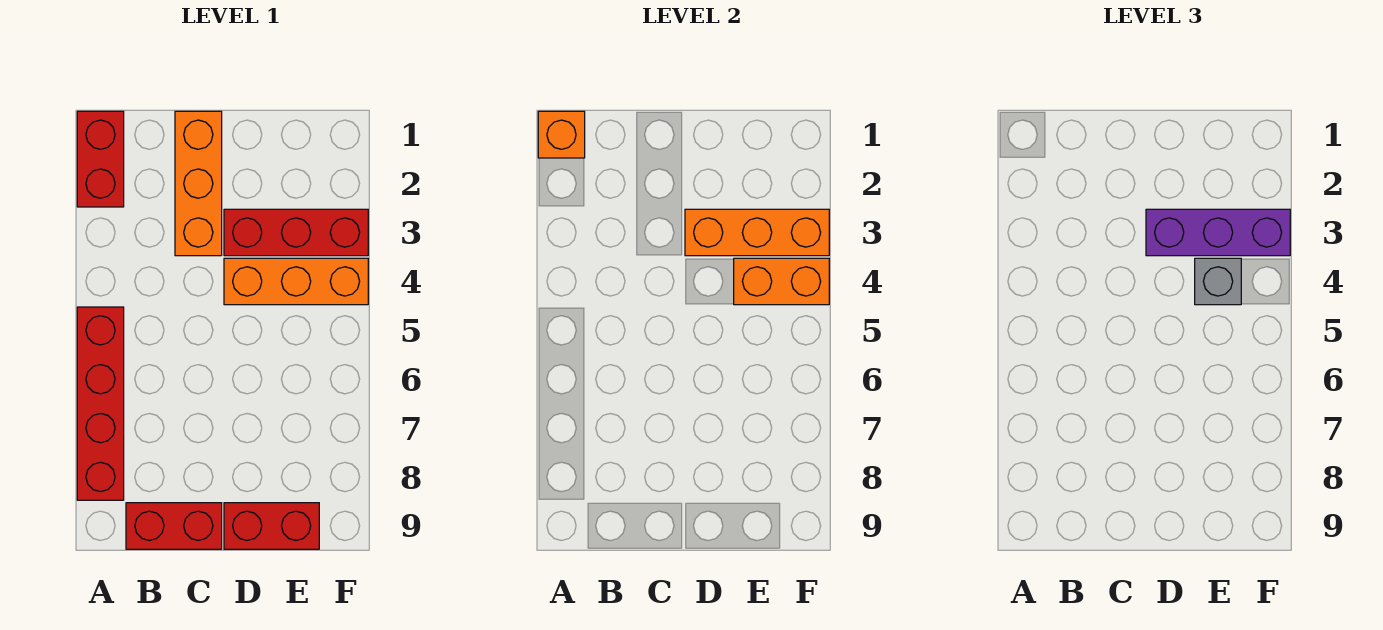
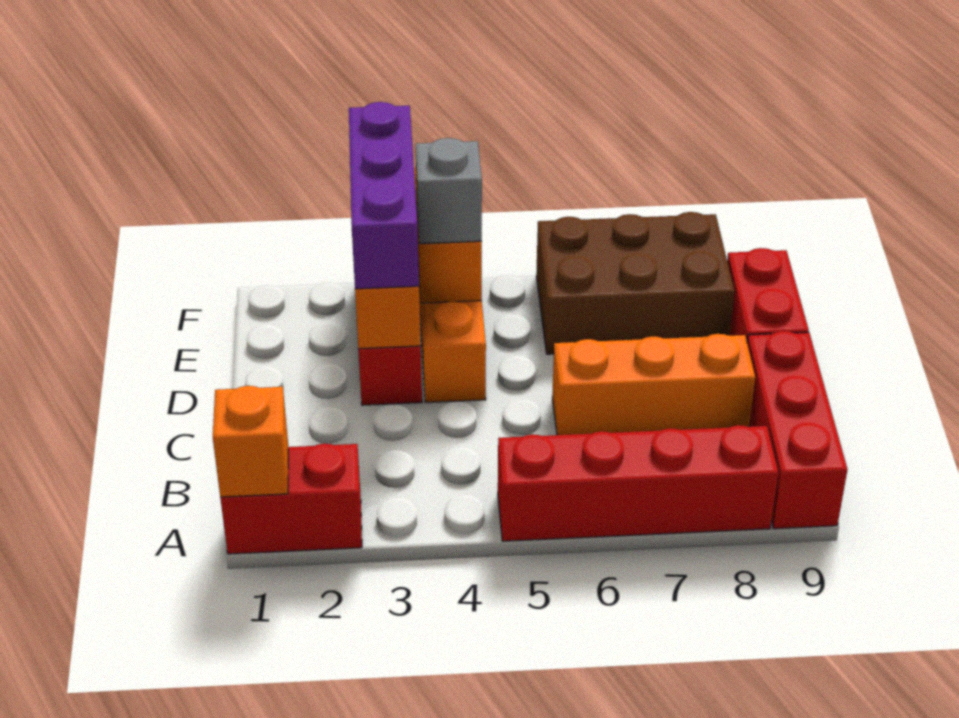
red 1x2 brick [126,503,222,549] -> red 1x3 brick [747,331,848,529]
orange 1x3 brick [175,111,222,256] -> orange 1x3 brick moved to [552,334,755,435]
none -> brown 2x3 brick [536,212,734,354]

